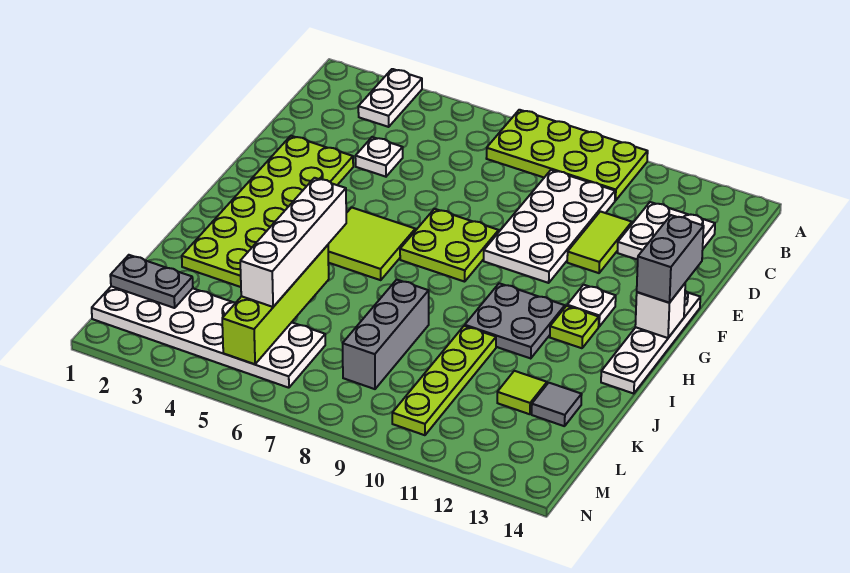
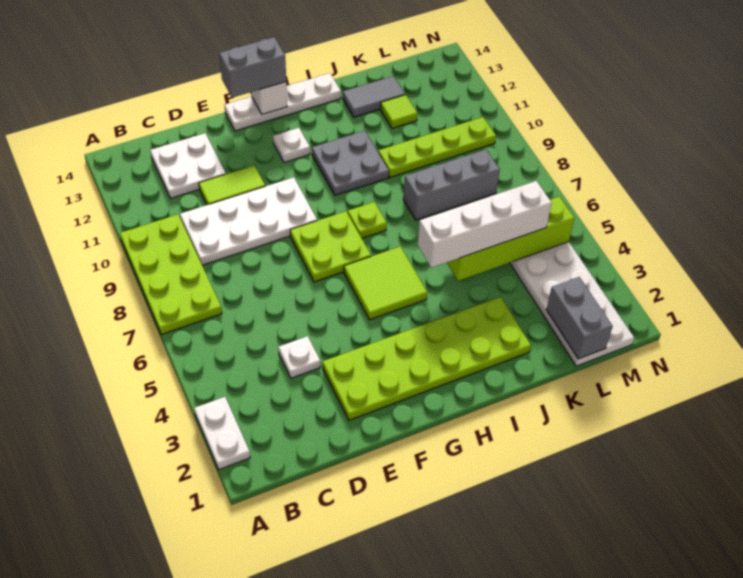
white 1x2 plate [358,69,422,127] -> white 1x2 plate turned to [194,397,250,470]
lime 1x1 plate [550,306,599,348] -> lime 1x1 plate moved to [348,202,387,238]
grey 1x1 tile [532,383,582,426] -> grey 1x2 tile [343,76,405,117]
grey 1x2 plate [110,255,193,308] -> grey 1x2 brick [546,277,613,359]

